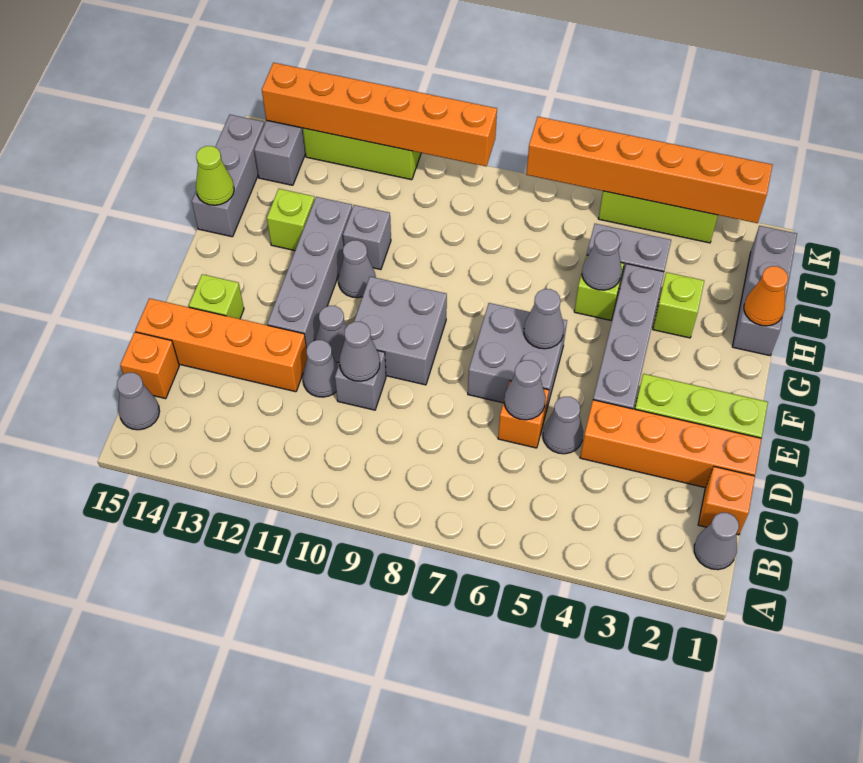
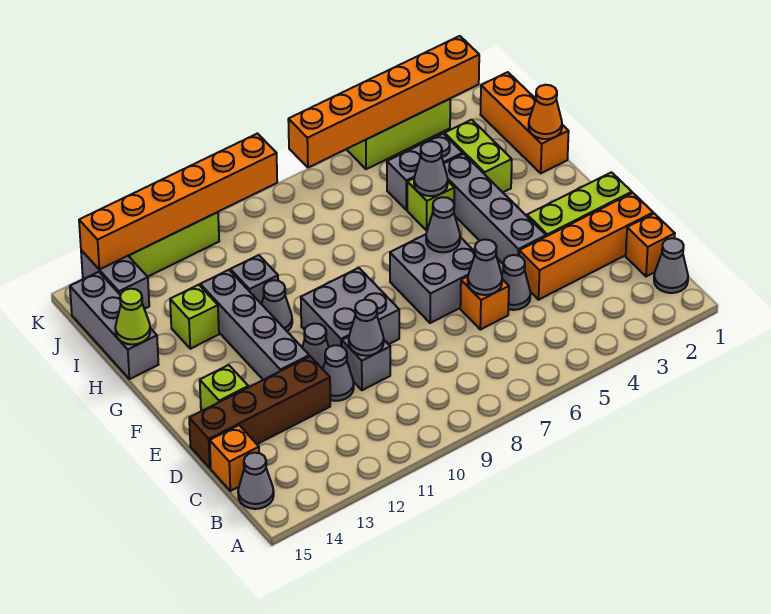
orange 1x4 brick [135,298,307,392] -> brown 1x4 brick [189,356,330,468]
grey 1x3 brick [732,226,797,356] -> orange 1x3 brick [480,72,569,173]
lime 1x1 brick [653,272,704,338] -> lime 1x2 brick [445,120,512,192]

